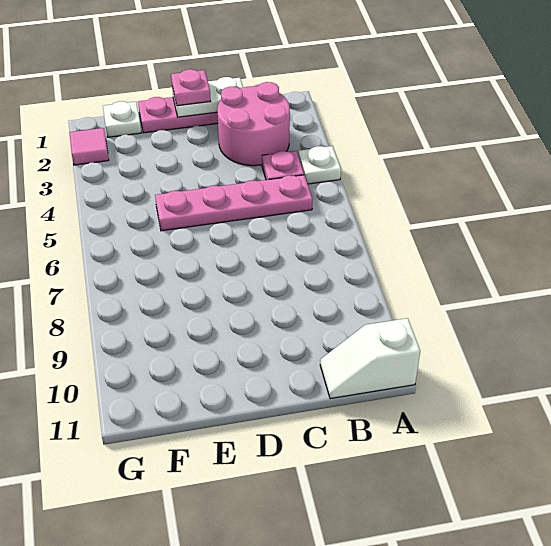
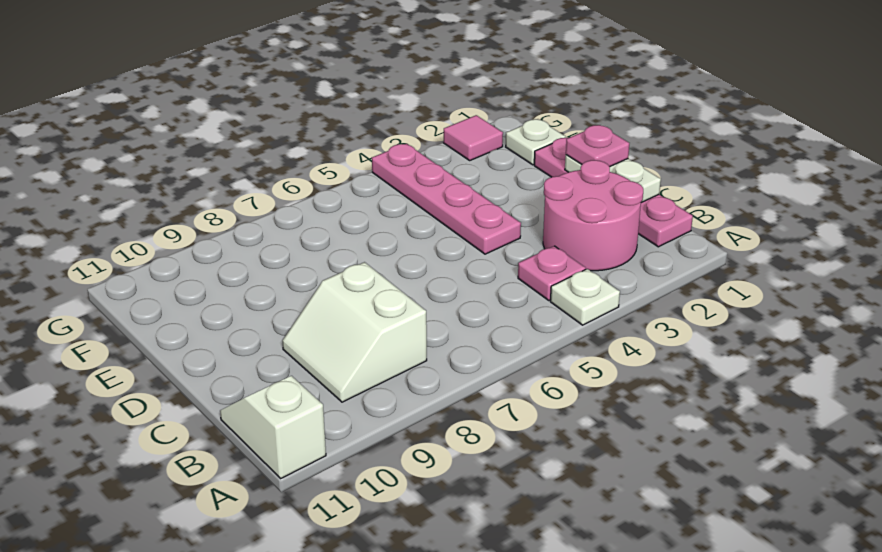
pink 1x4 plate [155,175,312,231] -> pink 1x4 plate moved to [372,144,521,254]
none -> white 2x2 slope [282,262,427,402]

